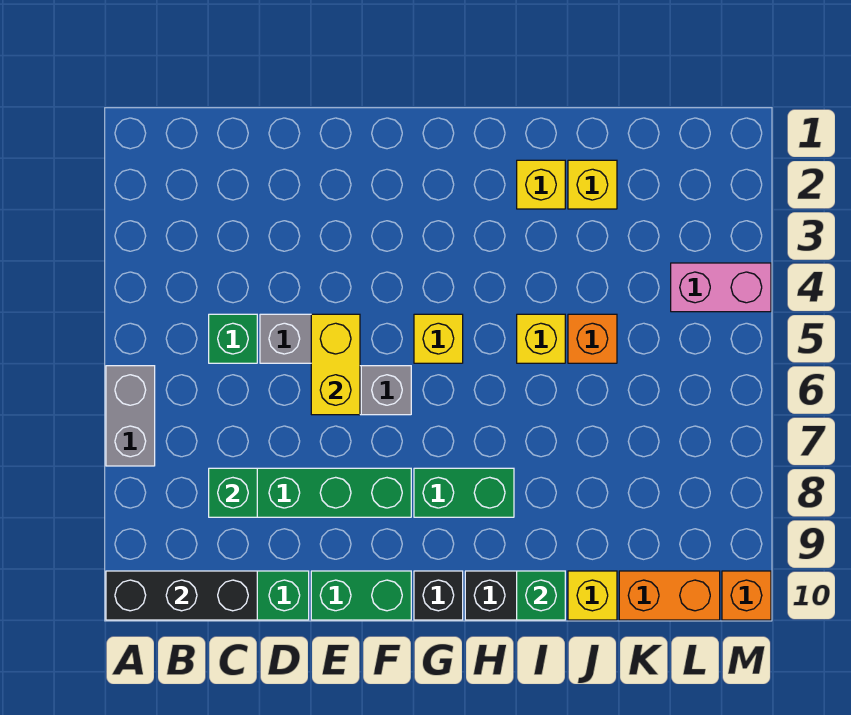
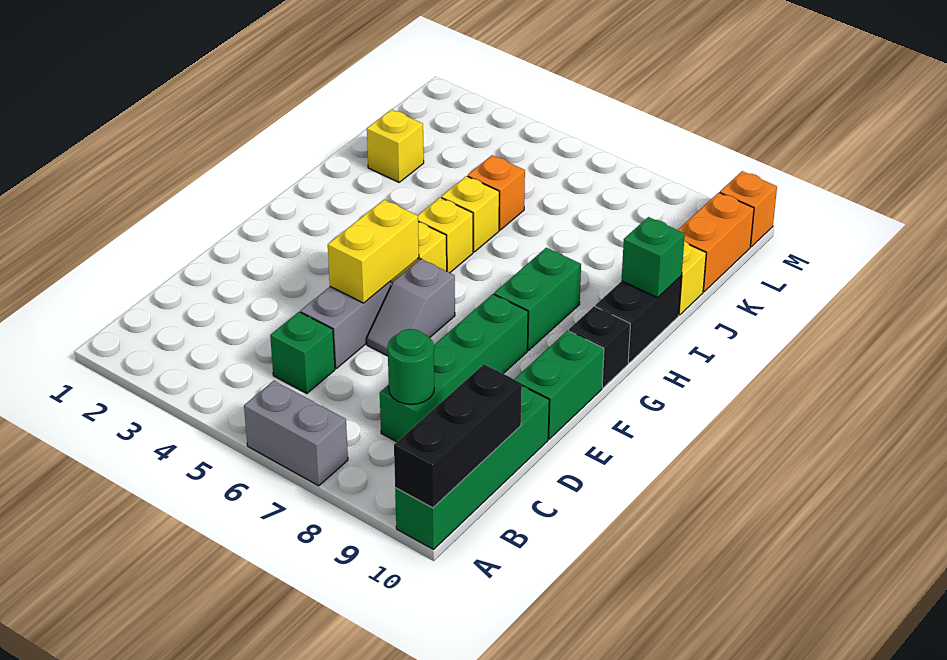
green 1x1 brick [209,468,257,517] -> green 1x1 round brick [388,329,434,404]
yellow 1x2 brick [311,314,360,415] -> yellow 1x2 brick turned to [328,200,419,303]
yellow 1x1 brick [517,160,565,209] -> yellow 1x1 brick moved to [418,198,473,273]
pink 1x2 brick [671,263,771,312] -> none

